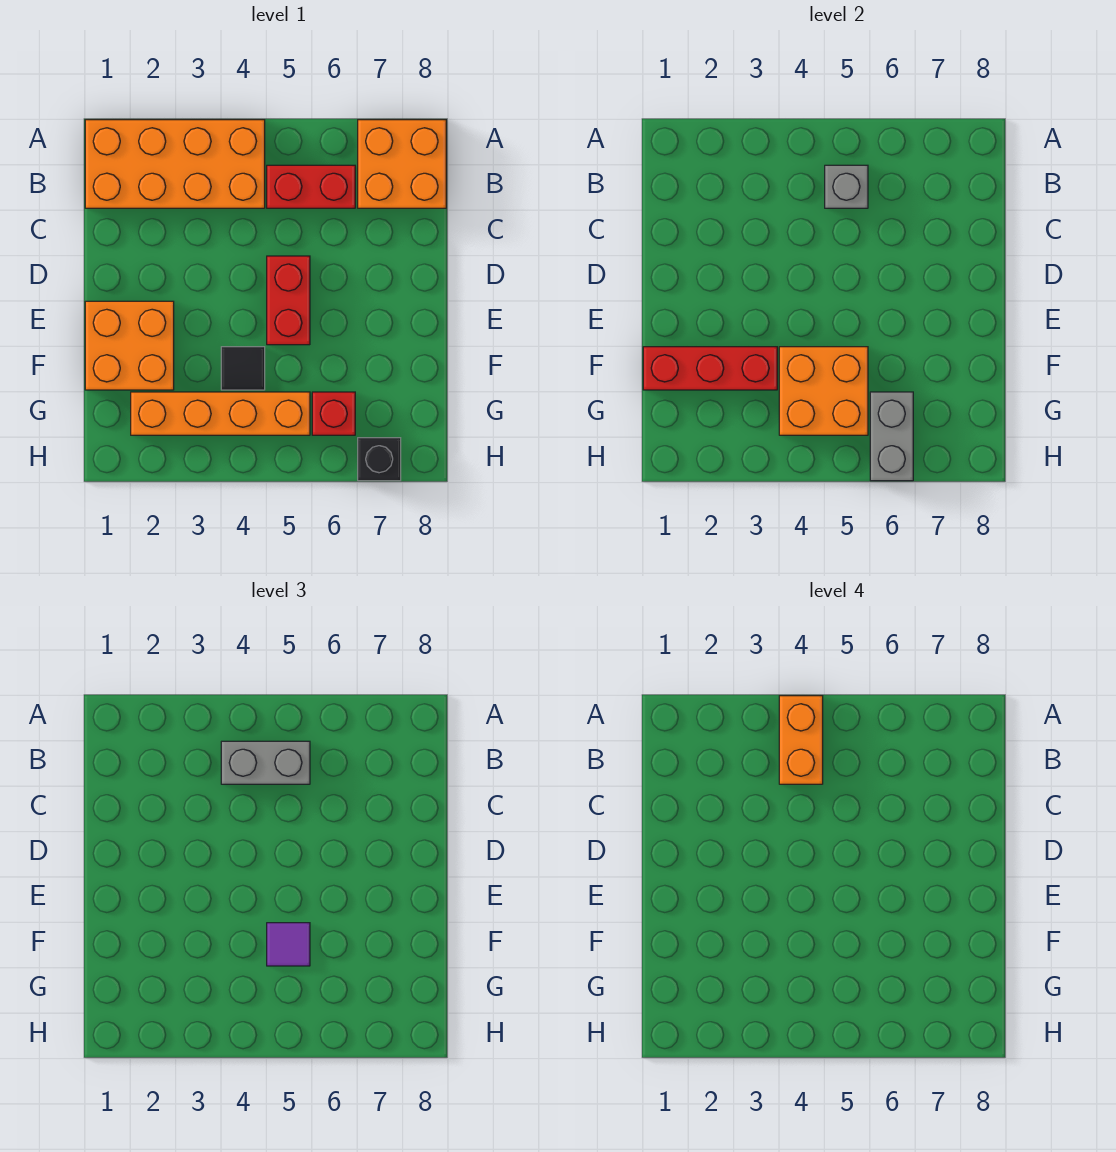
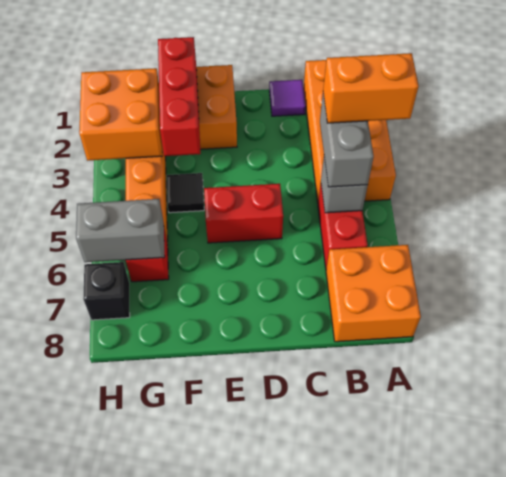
orange 2x2 brick [779,347,868,435] -> orange 2x2 brick moved to [79,68,162,161]
purple 1x1 tile [267,923,310,966] -> purple 1x1 tile moved to [269,80,306,116]

